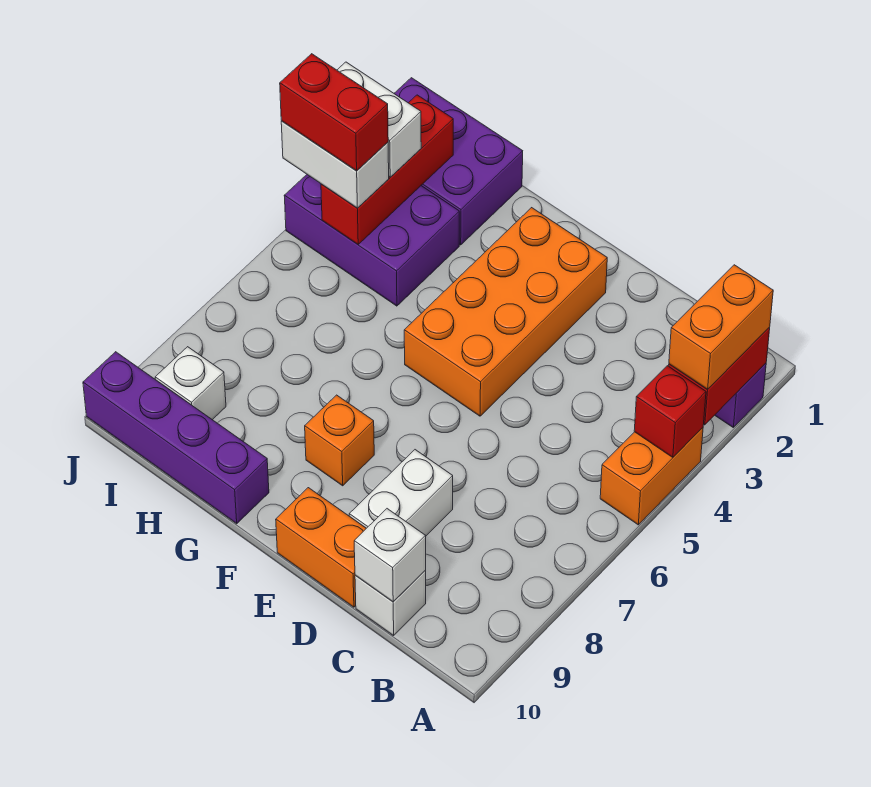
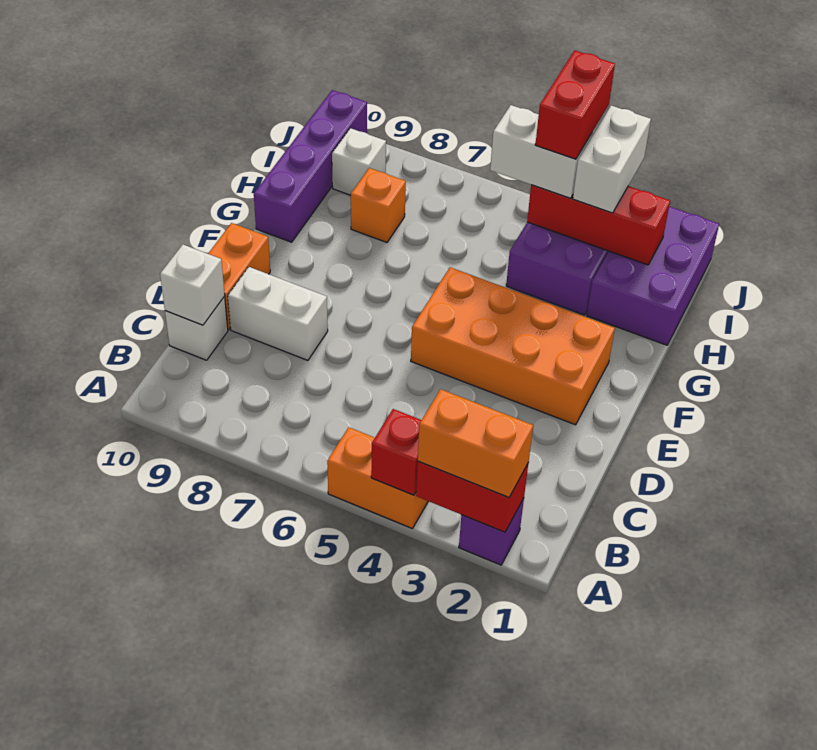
orange 1x1 brick [305,395,374,486] -> orange 1x1 brick moved to [351,168,406,242]
white 1x2 brick [281,121,389,208] -> white 1x2 brick turned to [490,105,592,198]

